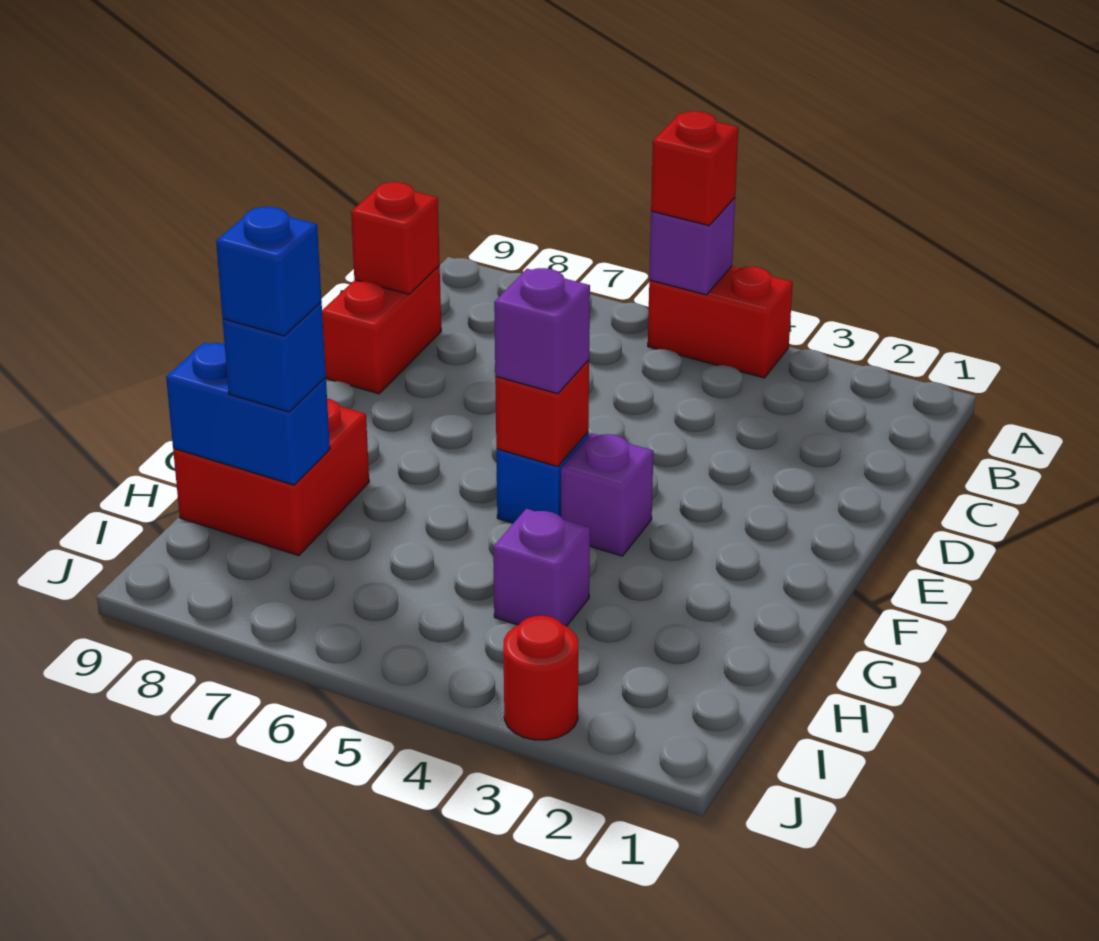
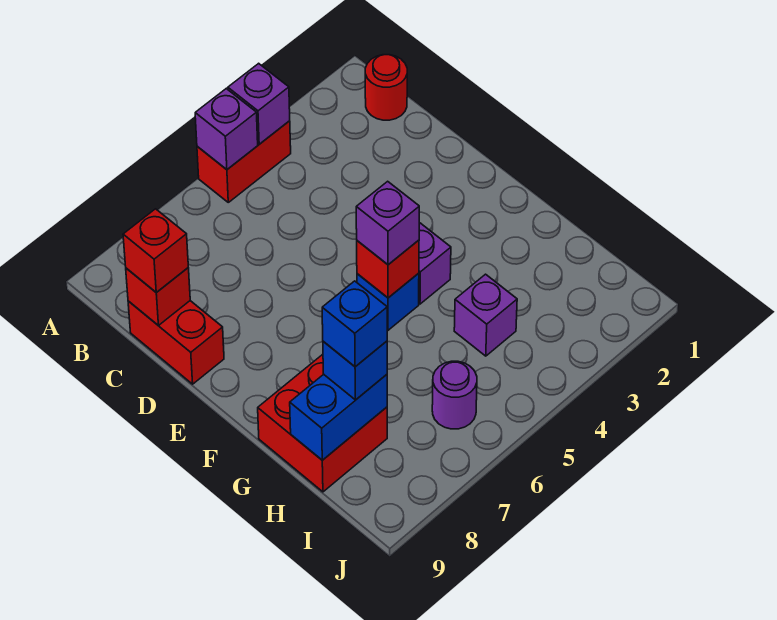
none -> purple 1x1 brick [228,63,290,144]
red 1x1 brick [651,111,738,225] -> red 1x1 brick moved to [123,209,188,293]
none -> purple 1x1 round brick [432,361,477,429]
red 1x1 round brick [503,616,578,740] -> red 1x1 round brick moved to [365,55,407,120]

